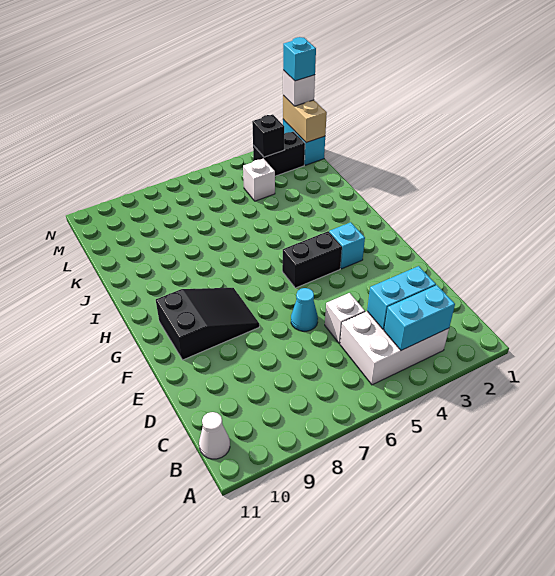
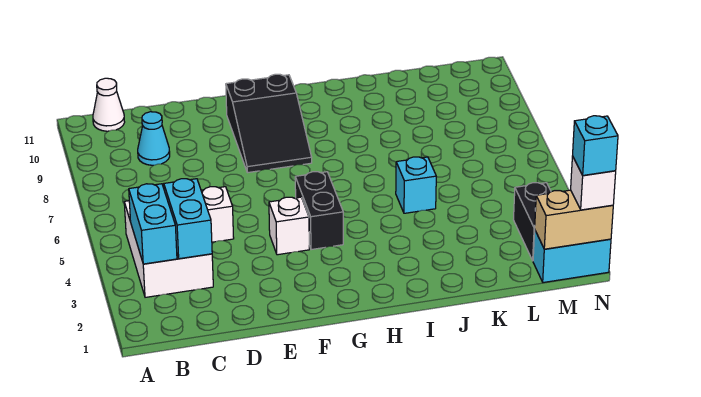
cyan 1x1 cone [291,288,318,331] -> cyan 1x1 cone moved to [138,112,170,165]
cyan 1x1 brick [329,222,365,269] -> cyan 1x1 brick moved to [396,157,436,213]
white 1x1 brick [243,159,275,201] -> white 1x1 brick moved to [269,197,309,255]
black 1x1 brick [252,114,284,157] -> none

